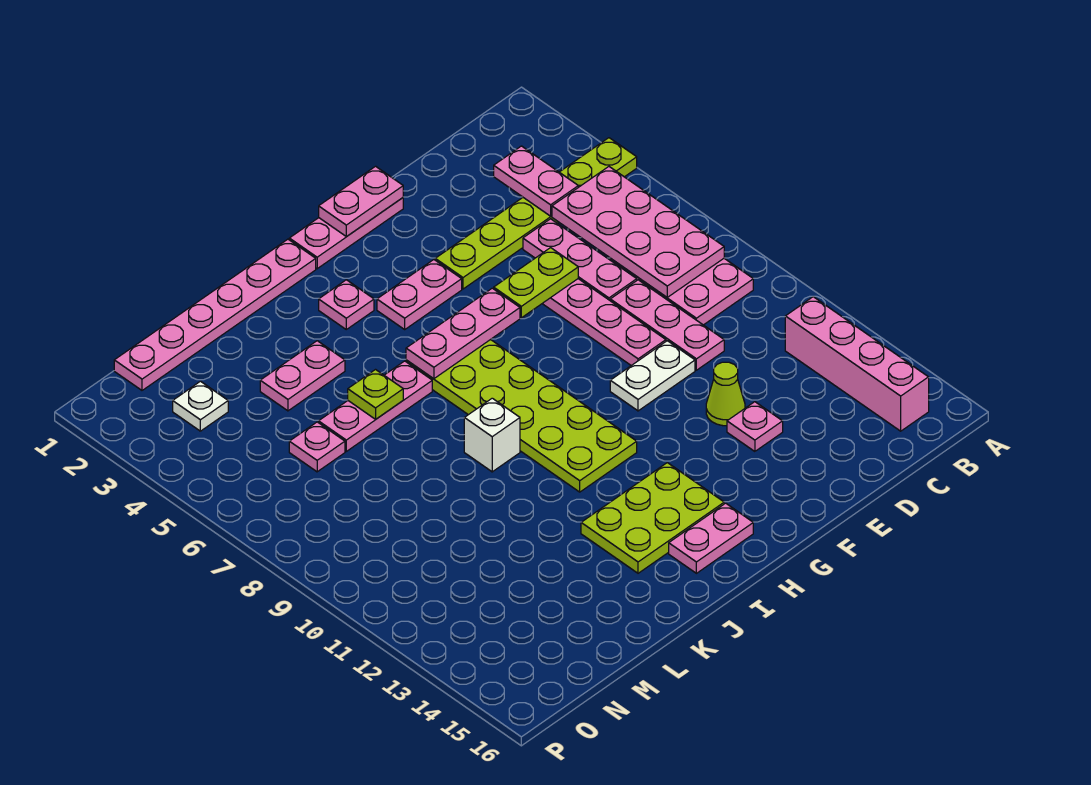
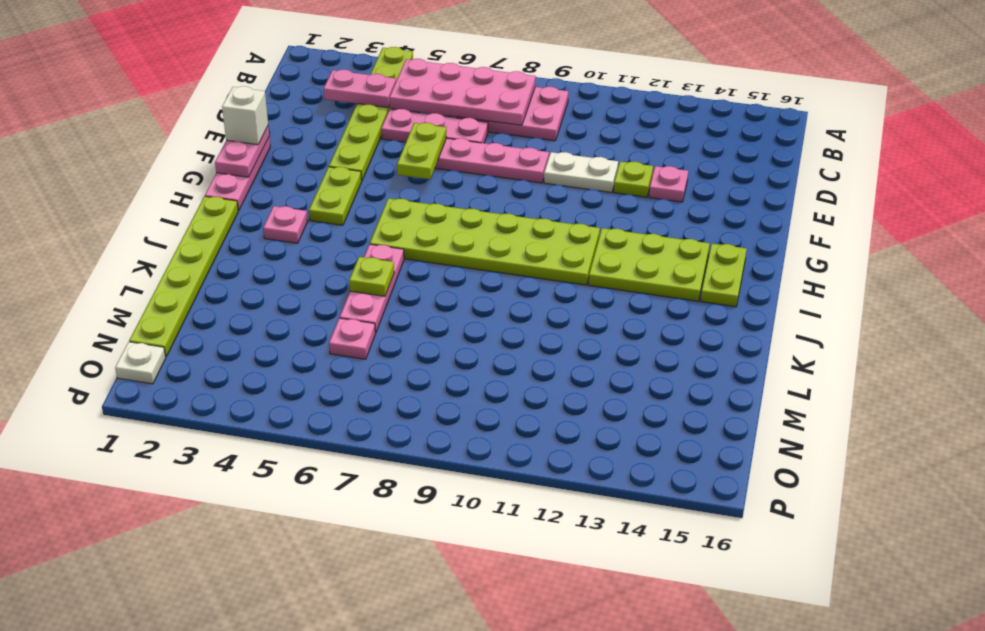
pink 1x4 brick [785,297,929,431] -> none
pink 1x3 plate [610,280,724,370] -> none
white 1x2 plate [610,341,695,411] -> white 1x2 plate turned to [544,152,618,193]
lime 1x1 cone [706,362,745,426] -> lime 1x1 plate [614,162,653,197]
pink 1x2 plate [377,260,462,329] -> lime 1x2 plate [309,167,362,225]
pink 1x3 plate [406,288,520,379] -> none
lime 2x3 plate [581,463,724,573] -> lime 2x3 plate turned to [589,228,710,301]
pink 1x2 plate [669,503,753,573] -> lime 1x2 plate [701,244,747,307]
pink 1x6 plate [114,239,316,390] -> lime 1x6 plate [129,196,238,357]
white 1x1 brick [464,398,520,472] -> white 1x1 brick moved to [222,86,268,145]
pink 1x2 plate [260,341,345,411] -> none
white 1x1 plate [173,381,228,431] -> white 1x1 plate moved to [115,342,166,384]

